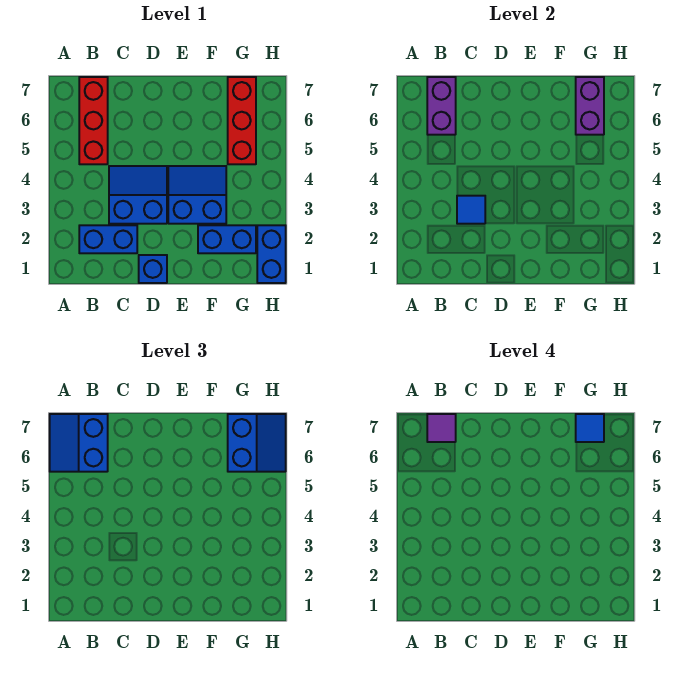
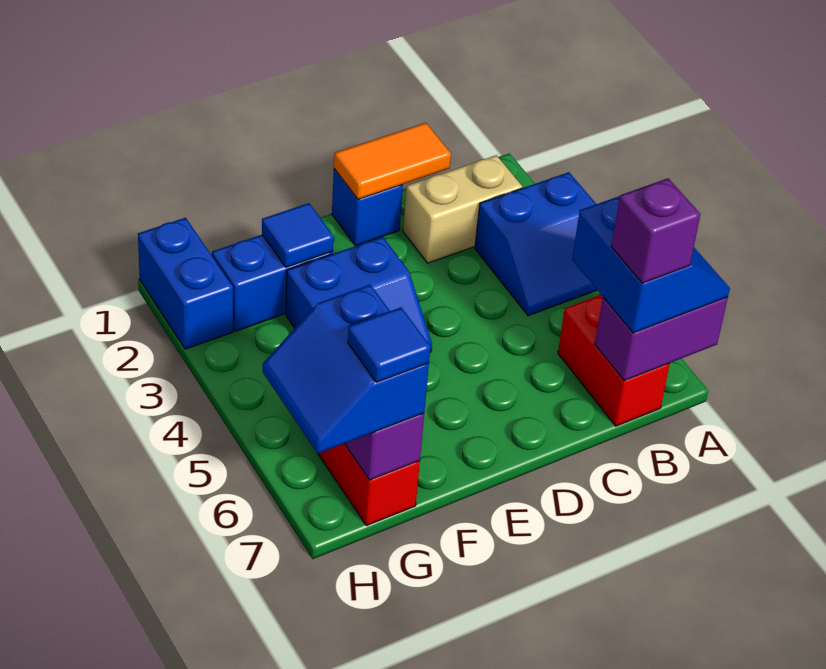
blue 1x2 brick [79,225,137,253] -> tan 1x2 brick [403,155,522,263]
red 1x3 brick [79,77,108,164] -> red 1x2 brick [558,295,670,426]
purple 1x2 brick [427,77,456,135] -> purple 1x2 brick turned to [595,297,728,381]
purple 1x1 tile [427,414,456,442] -> purple 1x1 brick [611,178,700,283]
none -> orange 1x2 tile [334,123,451,199]
blue 2x2 slope [109,166,167,224] -> blue 2x2 slope moved to [475,172,597,316]
blue 1x1 tile [457,196,485,224] -> blue 1x1 tile moved to [262,203,334,267]

